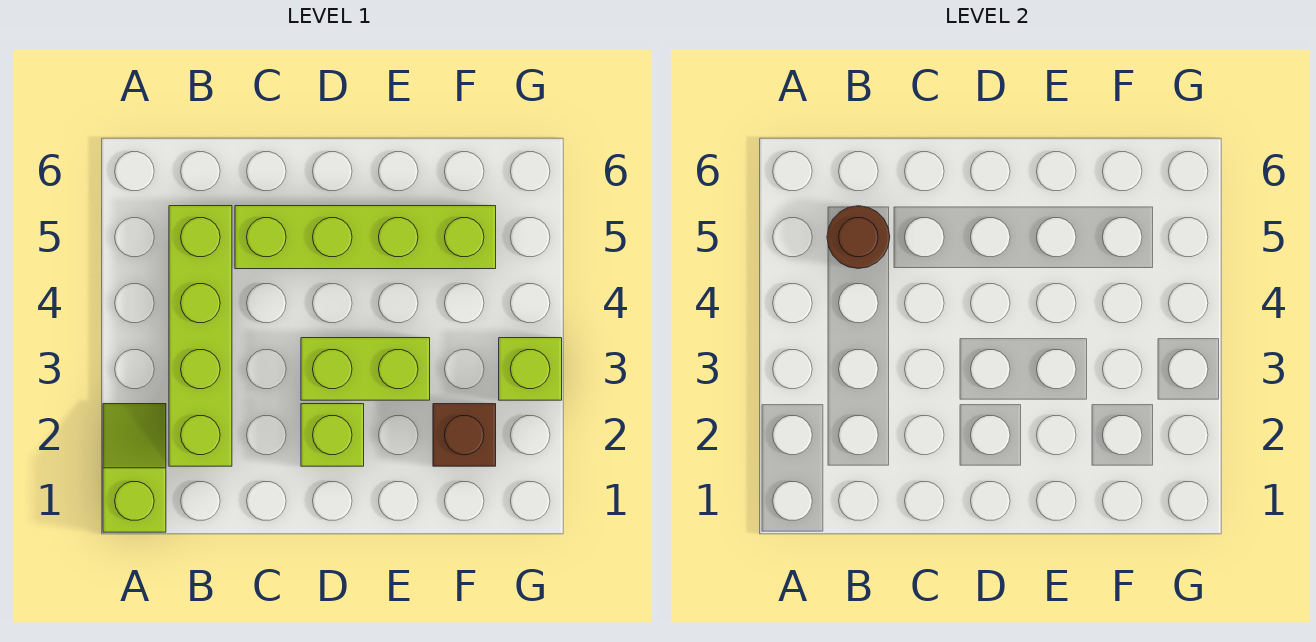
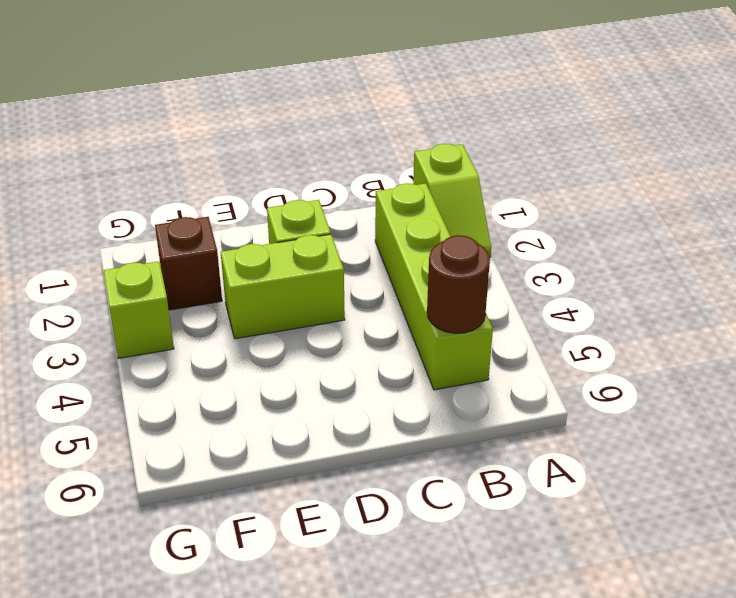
lime 1x4 brick [235,206,496,269] -> none

